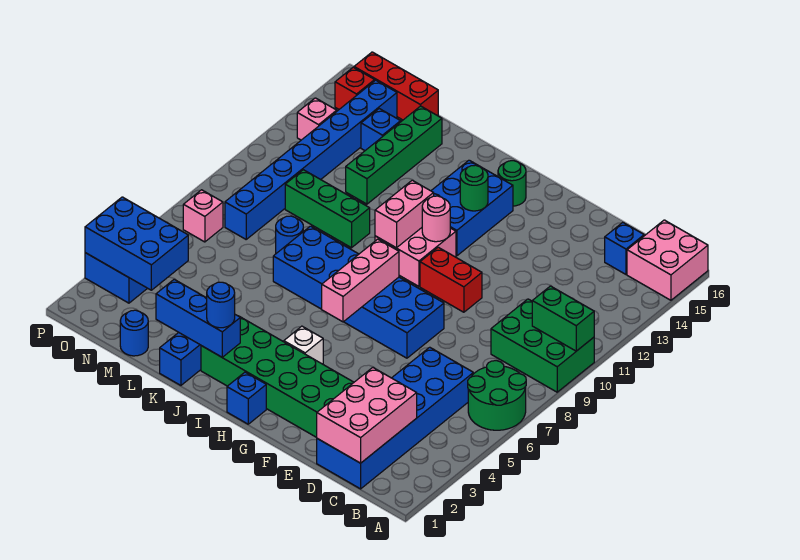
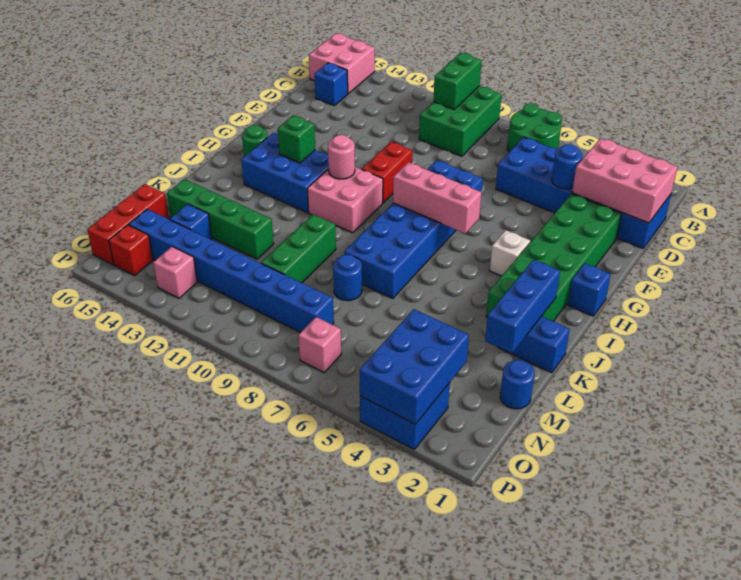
green 1x1 round brick [460,165,488,211] -> green 1x1 brick [278,115,315,163]
pink 1x2 brick [375,180,434,248] -> none
blue 1x1 round brick [207,282,235,328] -> blue 1x1 round brick moved to [552,144,582,189]

